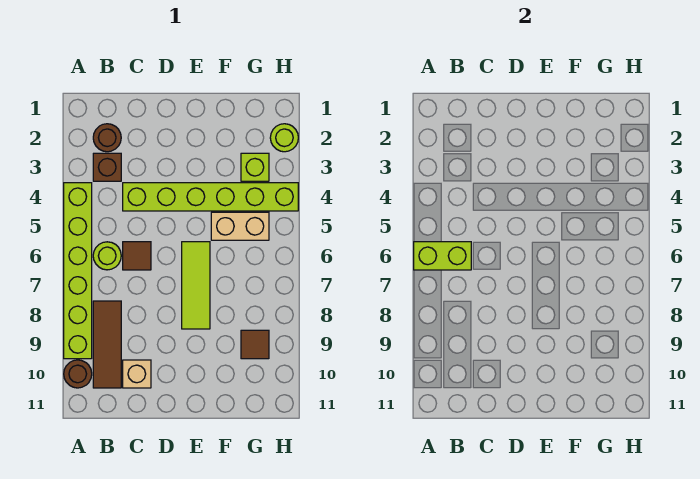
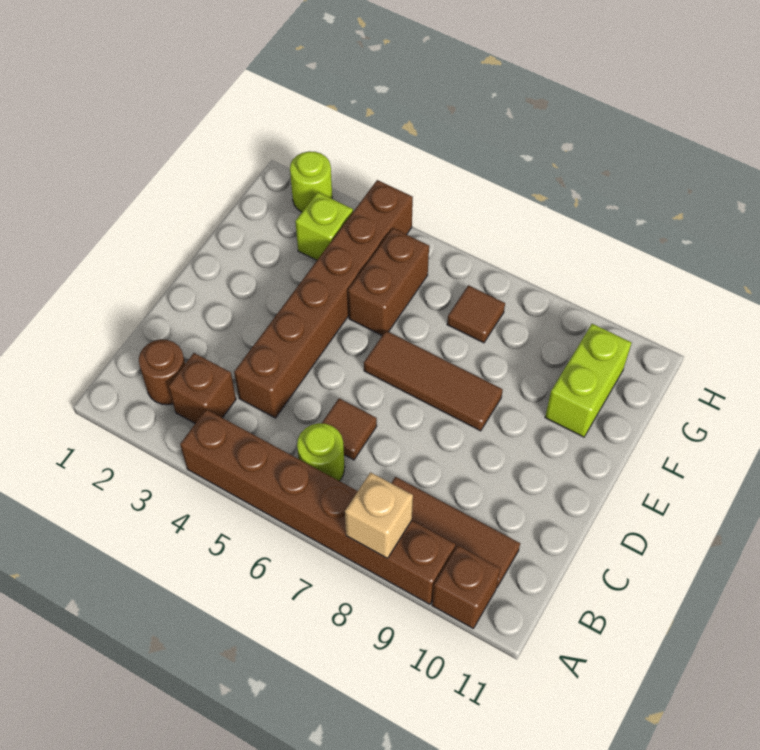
lime 1x6 brick [64,183,92,359] -> brown 1x6 brick [180,409,456,604]
lime 1x2 brick [414,242,471,270] -> lime 1x2 brick moved to [545,324,631,437]
brown 1x1 round brick [64,360,92,388] -> brown 1x1 brick [432,546,500,628]
lime 1x6 brick [123,183,298,211] -> brown 1x6 brick [234,180,413,418]
tan 1x1 brick [123,360,151,388] -> tan 1x1 brick moved to [345,472,413,558]
lime 1x3 tile [182,242,210,329] -> brown 1x3 tile [364,331,503,431]
tan 1x2 brick [211,212,269,240] -> brown 1x2 brick [348,228,429,335]
brown 1x1 tile [241,330,269,359] -> brown 1x1 tile moved to [447,285,505,343]

